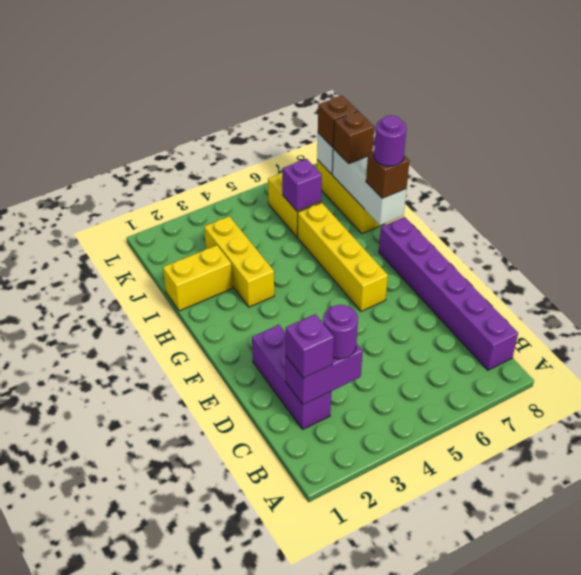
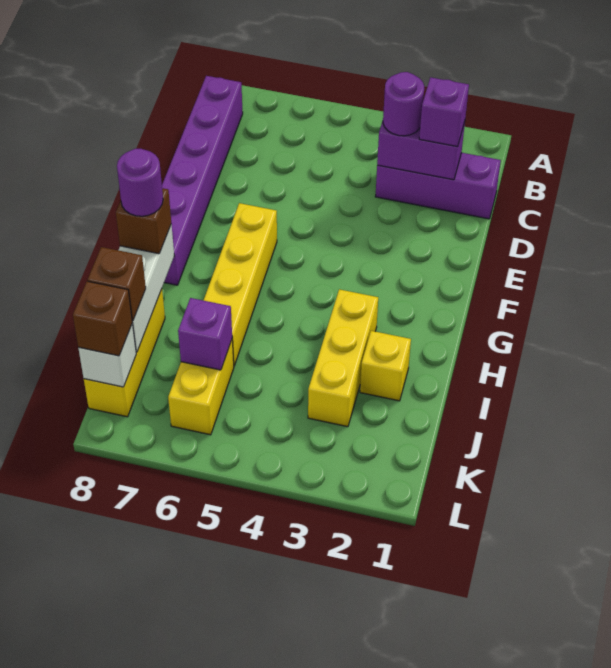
purple 1x3 brick [252,325,331,429] -> purple 1x3 brick turned to [375,153,501,219]
yellow 1x2 brick [163,245,233,311] -> yellow 1x1 brick [360,331,411,401]

